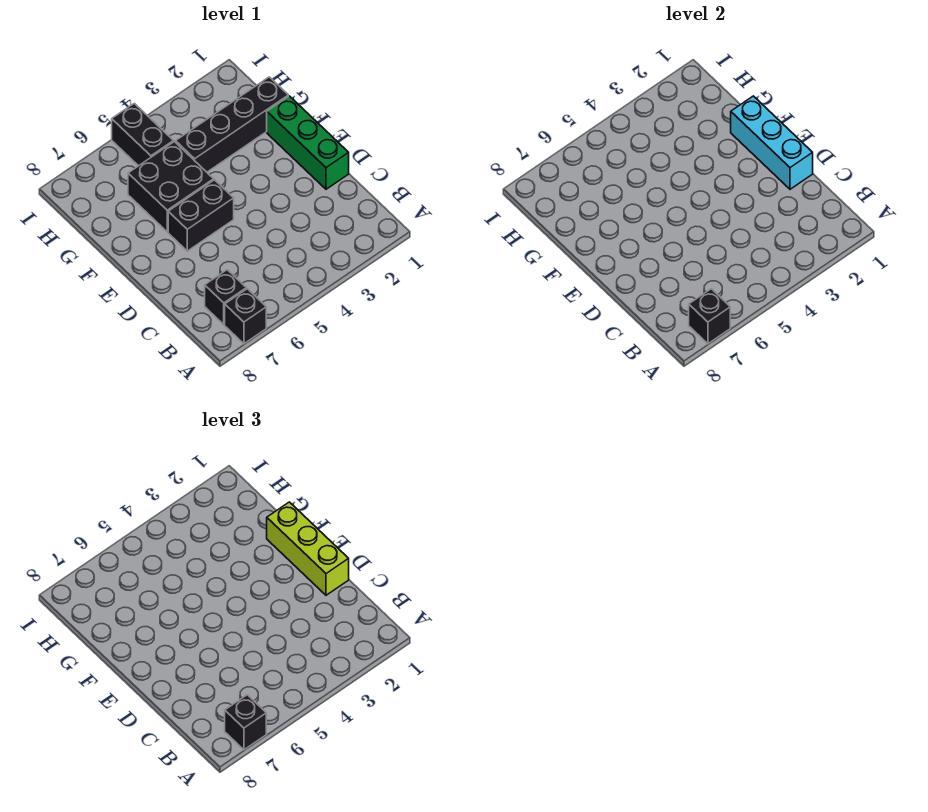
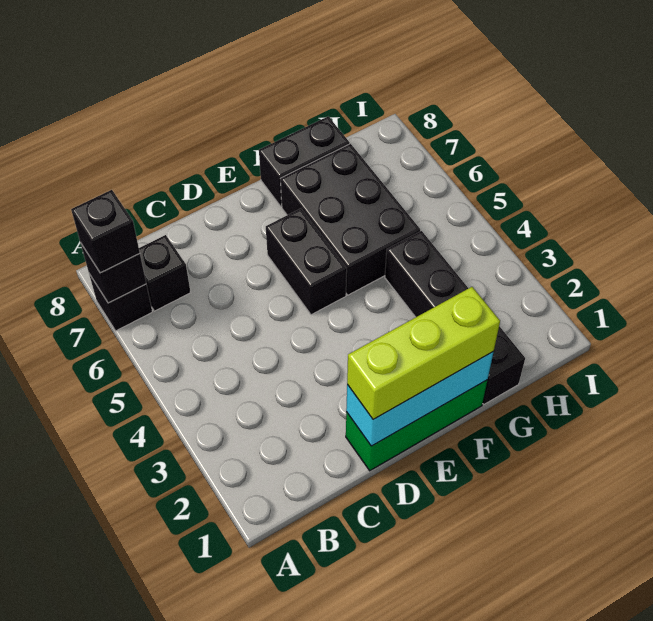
black 2x2 brick [128,142,214,232] -> black 2x3 brick [281,144,420,295]
black 1x2 brick [112,103,173,166] -> black 1x2 brick moved to [259,116,350,207]

